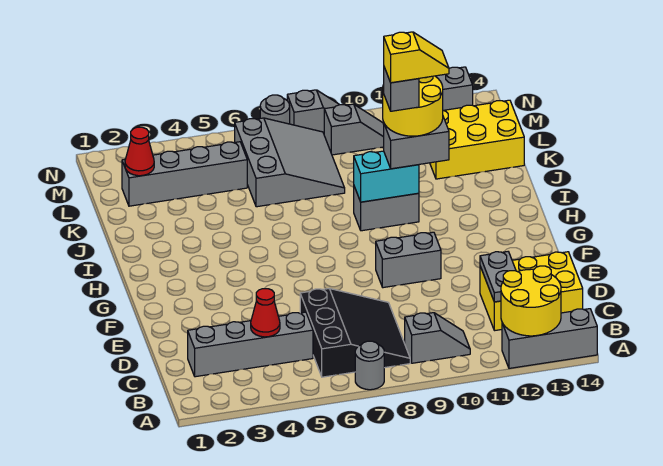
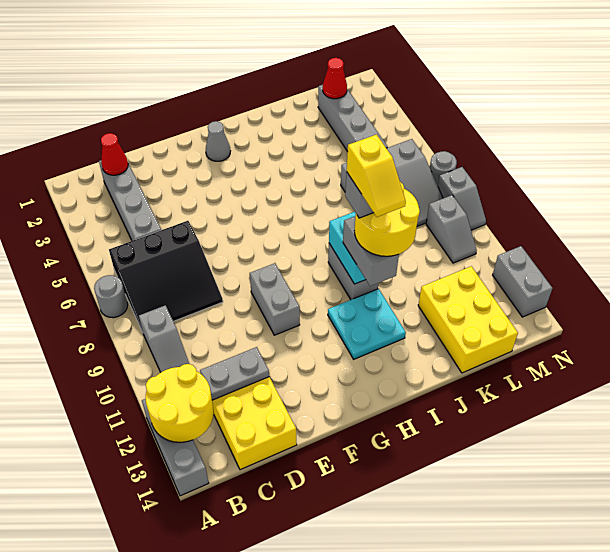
red 1x1 cone [251,289,280,337] -> red 1x1 cone moved to [101,133,128,175]
none -> grey 1x1 cone [206,121,230,161]
none -> cyan 2x2 plate [328,289,406,359]

